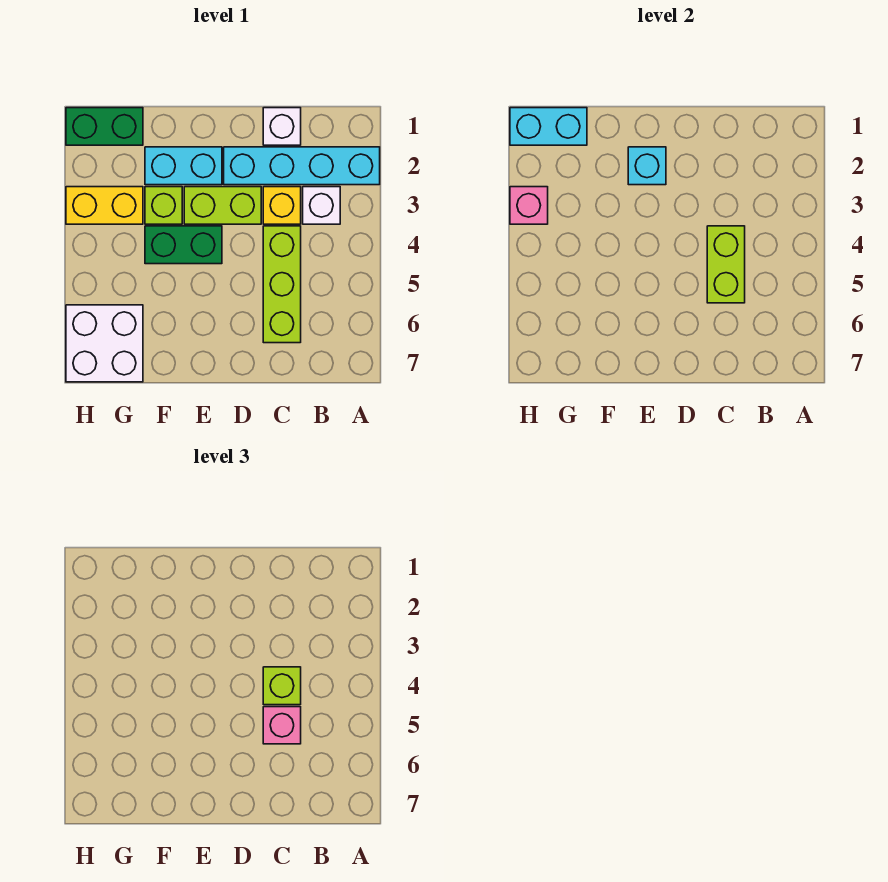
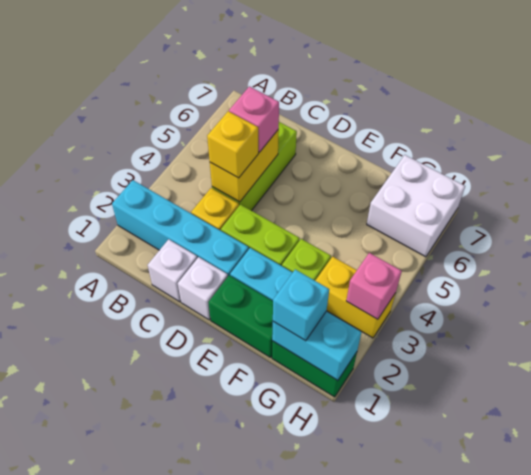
white 1x1 brick [303,187,340,224] -> white 1x1 brick moved to [178,257,228,320]
lime 1x2 brick [707,226,745,303] -> yellow 1x2 brick [210,130,279,202]
lime 1x1 brick [263,667,301,705] -> yellow 1x1 brick [207,111,259,178]
cyan 1x1 brick [628,147,666,185] -> cyan 1x1 brick moved to [273,270,329,341]
green 1x2 brick [145,226,222,264] -> green 1x2 brick moved to [208,275,273,358]

